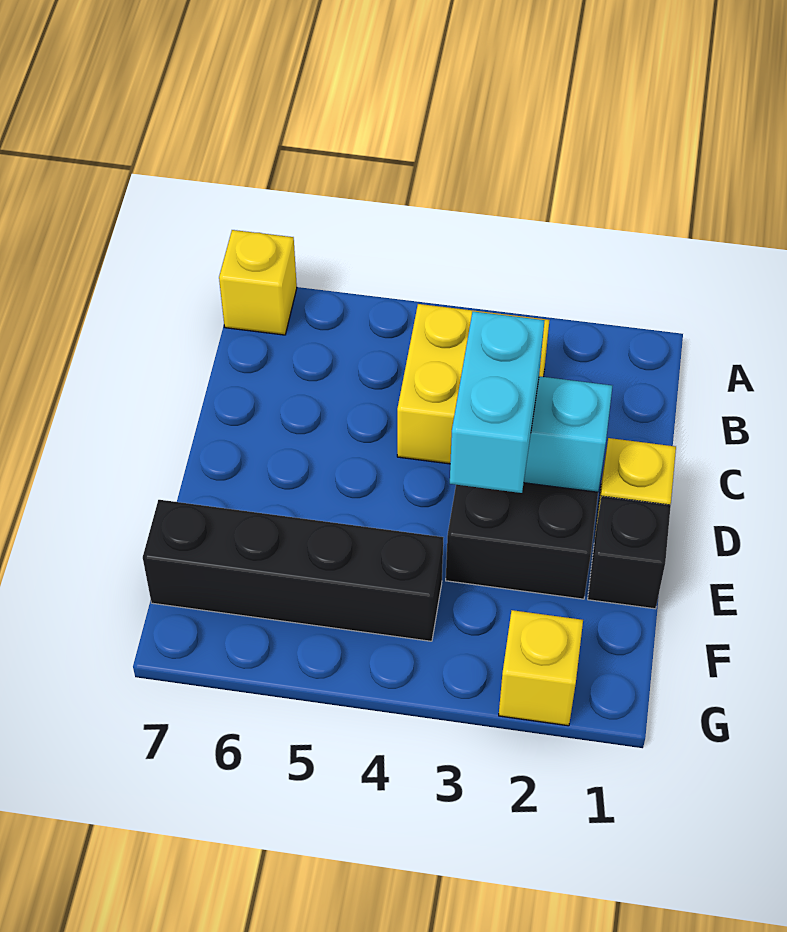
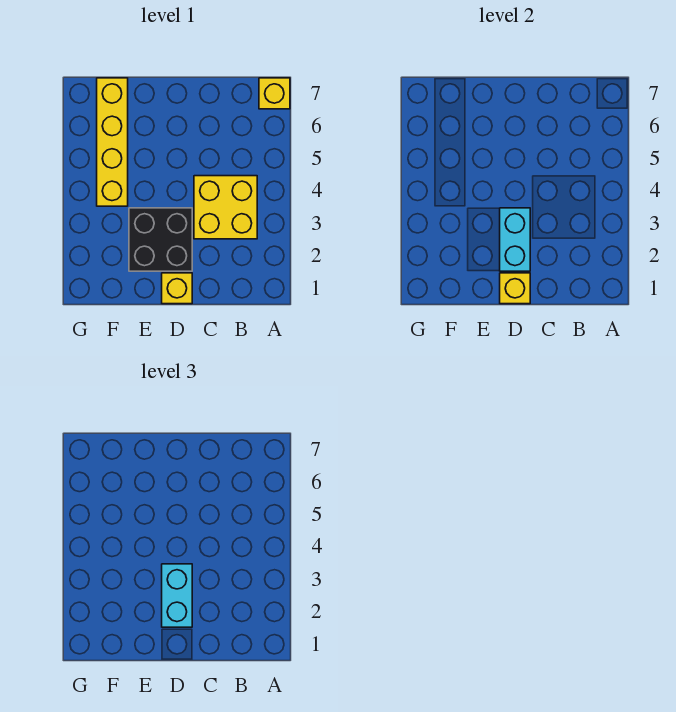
cyan 1x2 brick [450,312,545,493] -> cyan 1x2 brick turned to [162,564,192,627]
black 1x1 brick [588,496,671,609] -> none
black 1x4 brick [143,500,443,641] -> yellow 1x4 brick [97,78,128,206]
yellow 1x1 brick [499,610,583,726] -> yellow 1x1 brick moved to [500,273,530,304]

